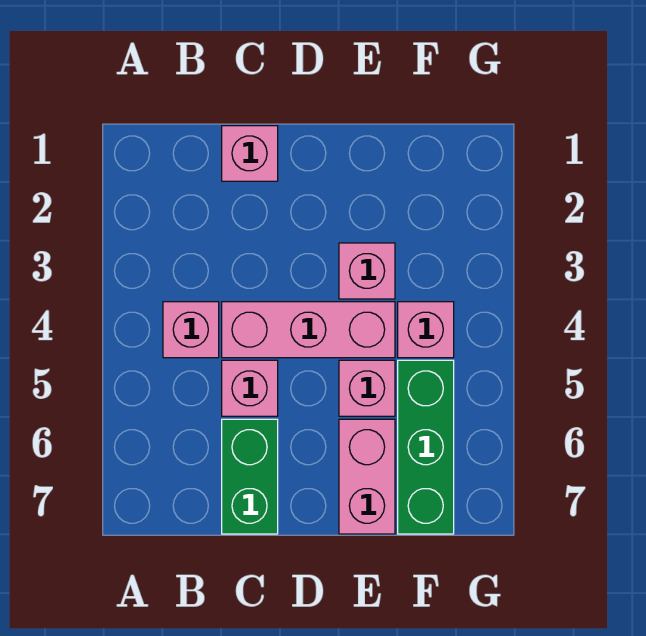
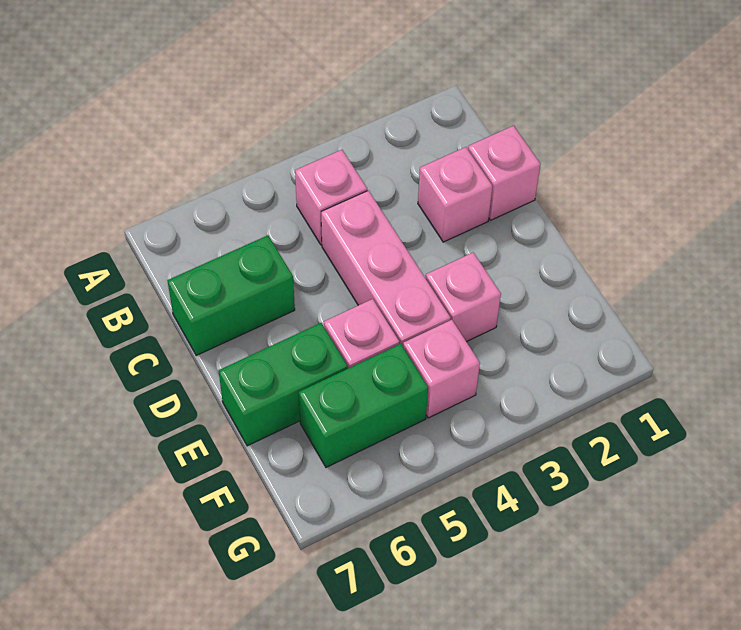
pink 1x1 brick [222,360,278,416] -> pink 1x1 brick moved to [418,147,492,242]
pink 1x2 brick [339,419,395,534] -> green 1x2 brick [219,323,348,446]
green 1x3 brick [398,360,454,534] -> green 1x2 brick [299,344,428,467]

